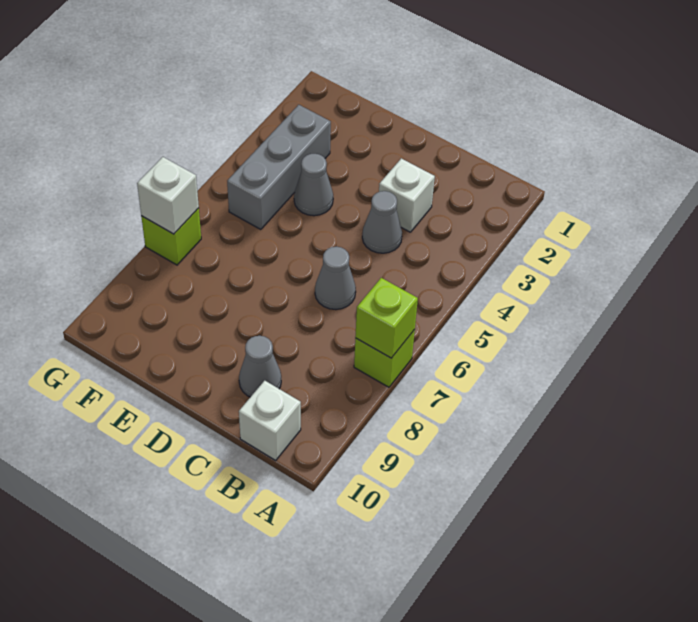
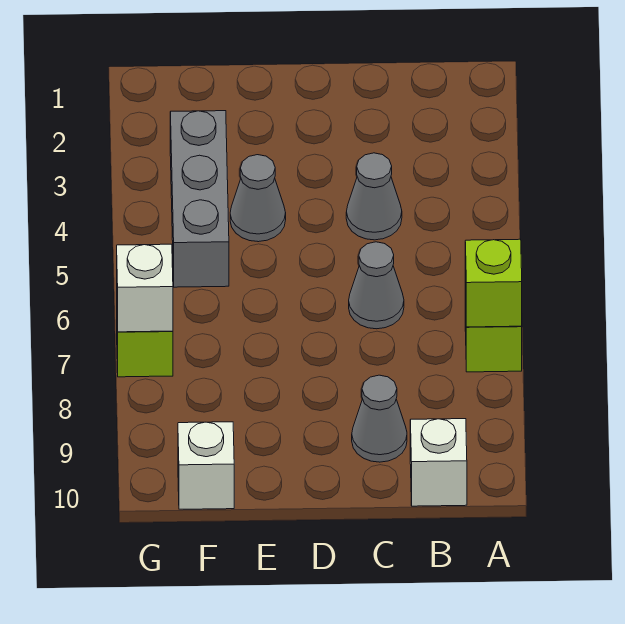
white 1x1 brick [379,158,435,232] -> white 1x1 brick moved to [178,422,234,509]

